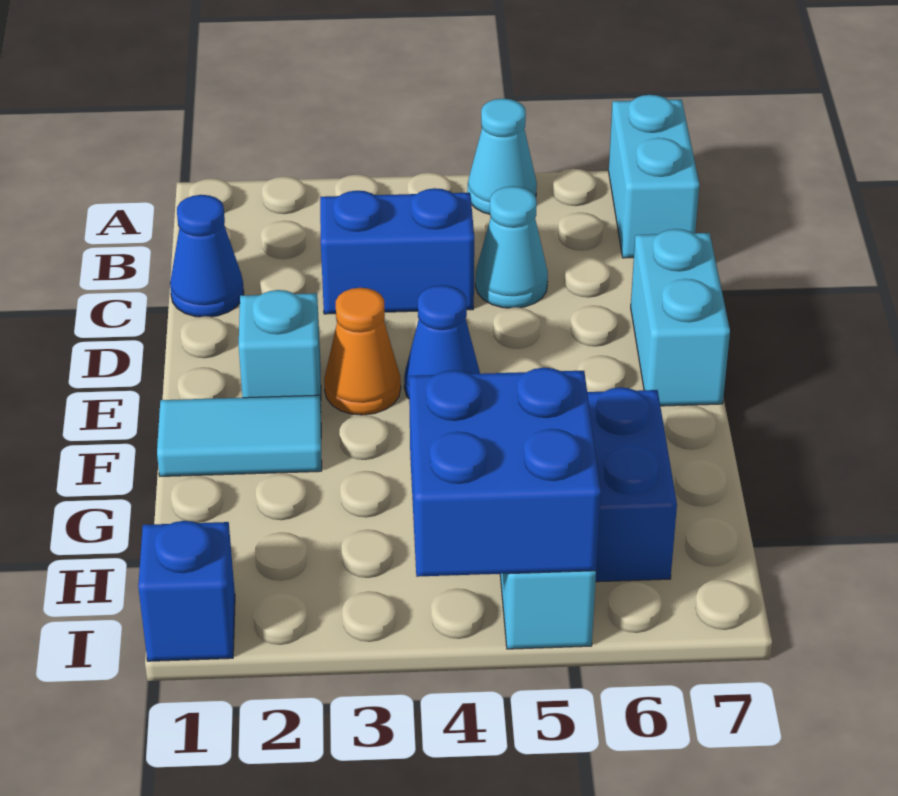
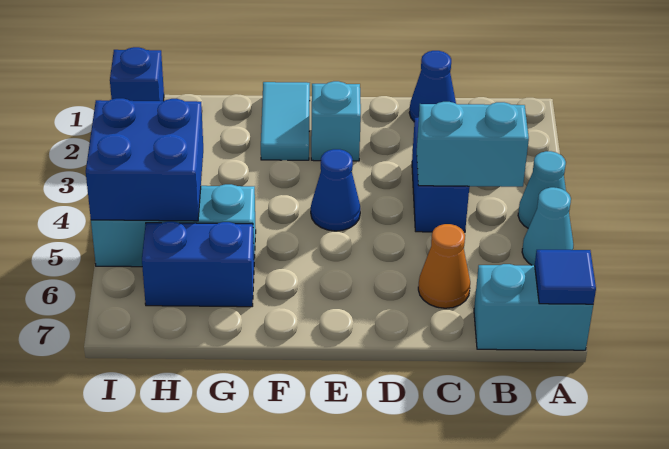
none -> blue 1x1 tile [535,250,596,304]
cyan 1x1 cone [475,186,548,308] -> cyan 1x1 cone moved to [518,151,566,228]
cyan 1x2 brick [631,229,730,406] -> cyan 1x2 brick moved to [417,102,529,187]
orange 1x1 cone [324,288,401,415] -> orange 1x1 cone moved to [418,224,470,308]

